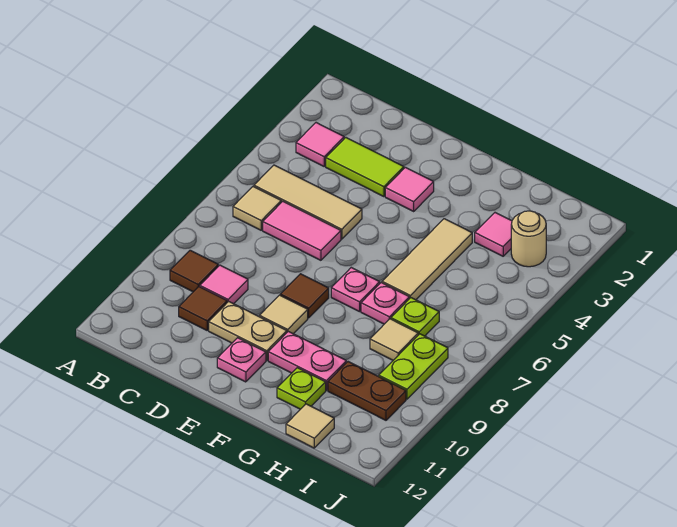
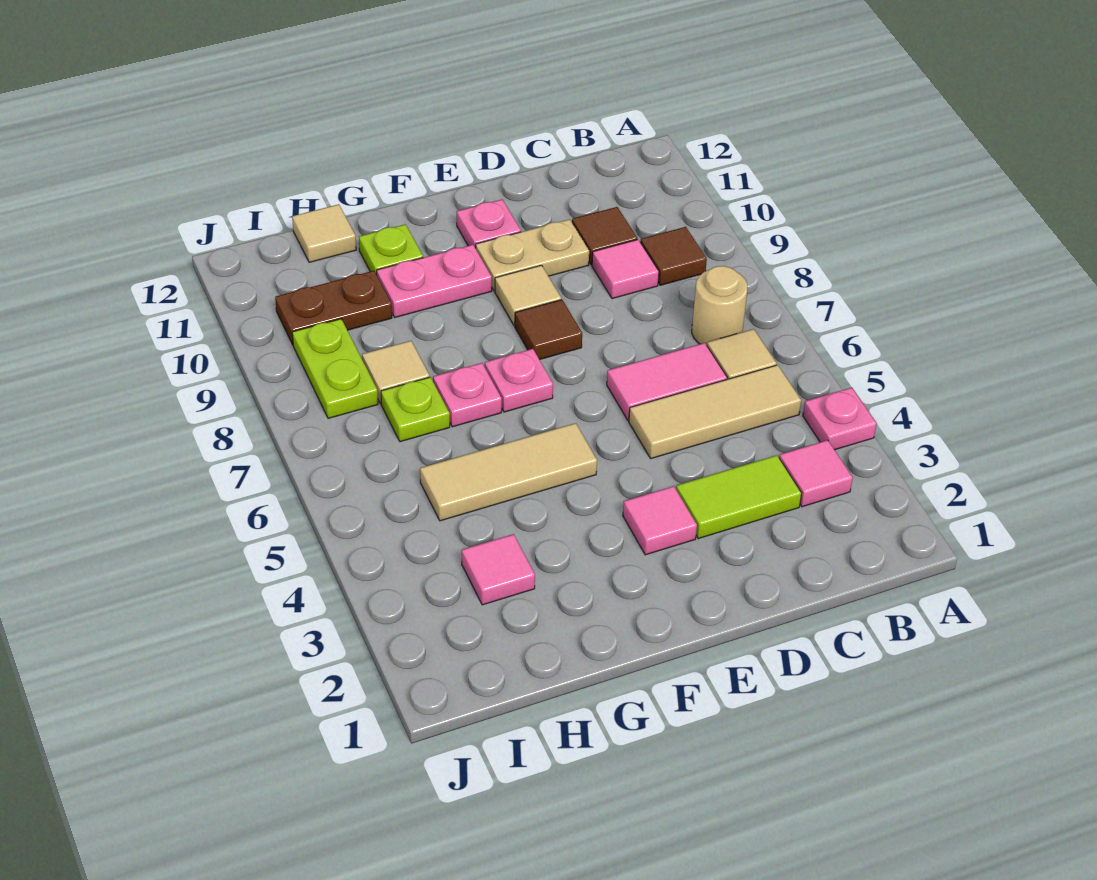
none -> pink 1x1 plate [803,388,877,450]
tan 1x3 tile [382,219,472,300] -> tan 1x3 tile turned to [420,423,597,521]
tan 1x1 round brick [511,211,546,267] -> tan 1x1 round brick moved to [692,266,748,345]

